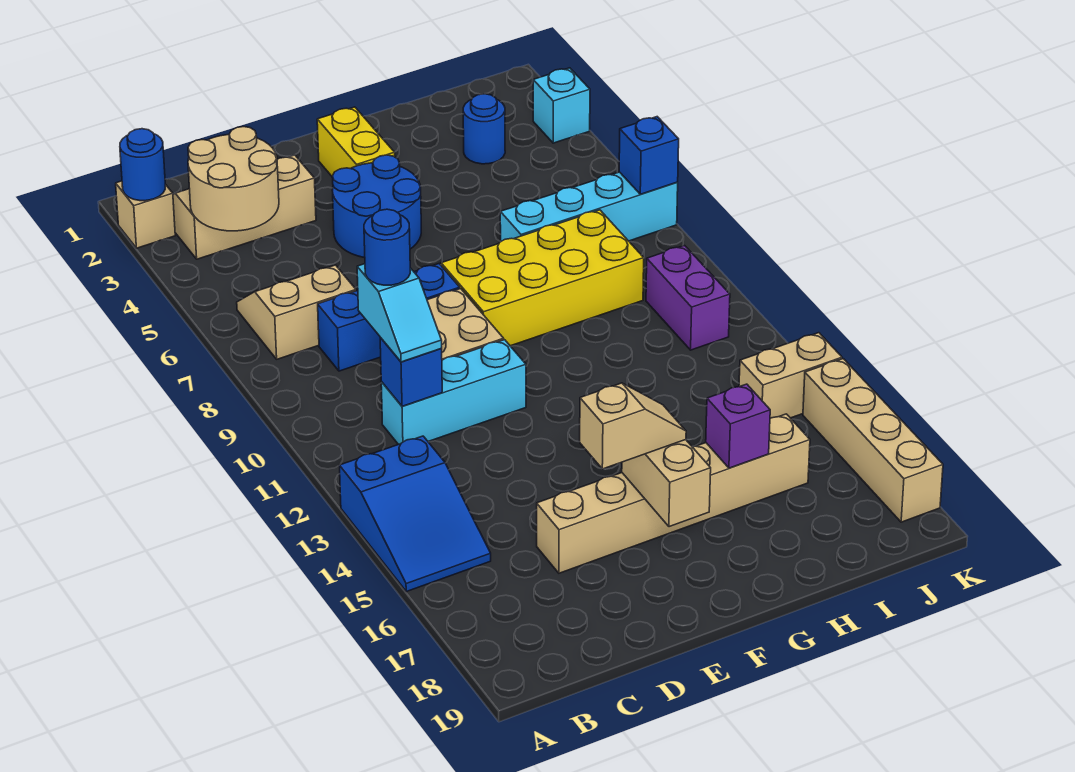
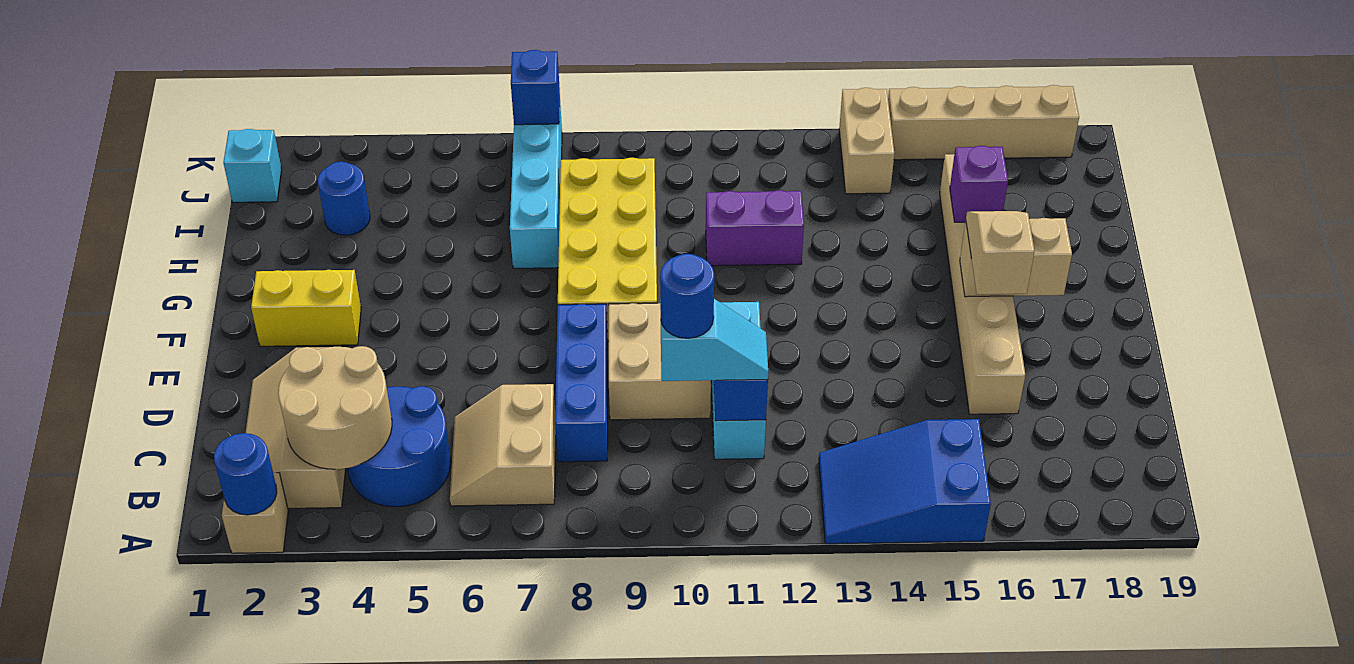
blue 2x3 slope [339,436,491,592] -> blue 2x3 slope turned to [819,419,991,544]
blue 2x2 round brick [332,155,421,258] -> blue 2x2 round brick moved to [348,386,451,507]
purple 1x2 brick [646,246,730,350] -> purple 1x2 brick moved to [706,190,804,266]
cyan 1x1 brick [533,68,590,143] -> cyan 1x1 brick moved to [223,129,282,202]

